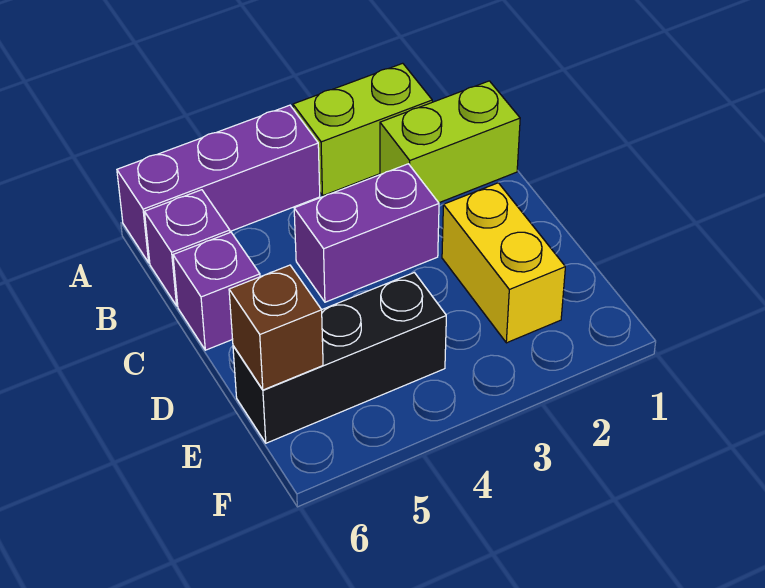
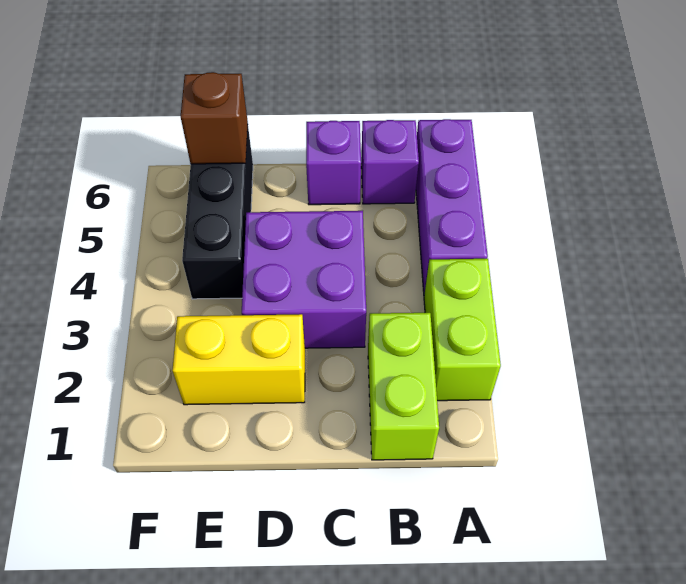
purple 1x2 brick [294,164,439,302] -> purple 2x2 brick [242,211,366,348]

